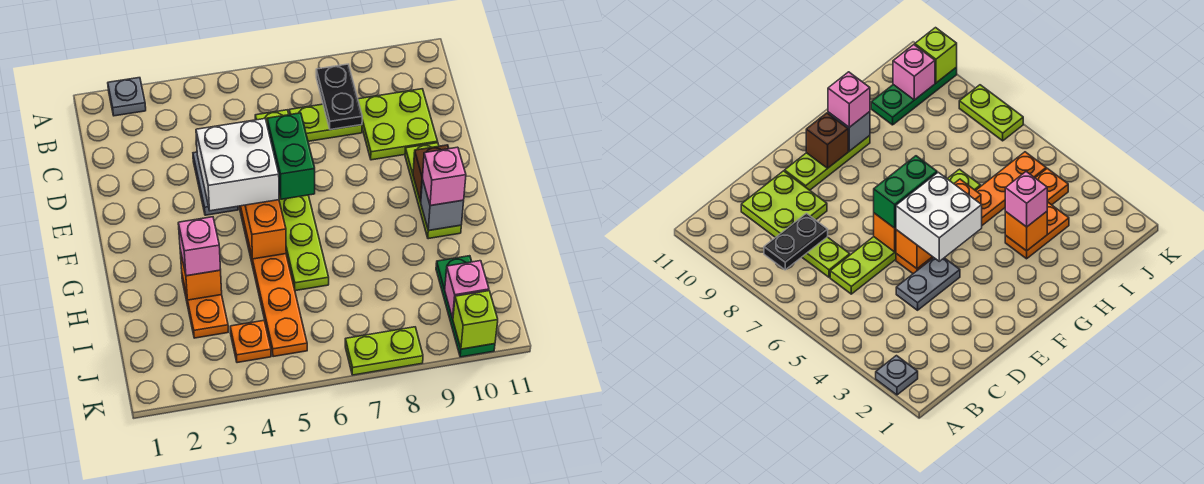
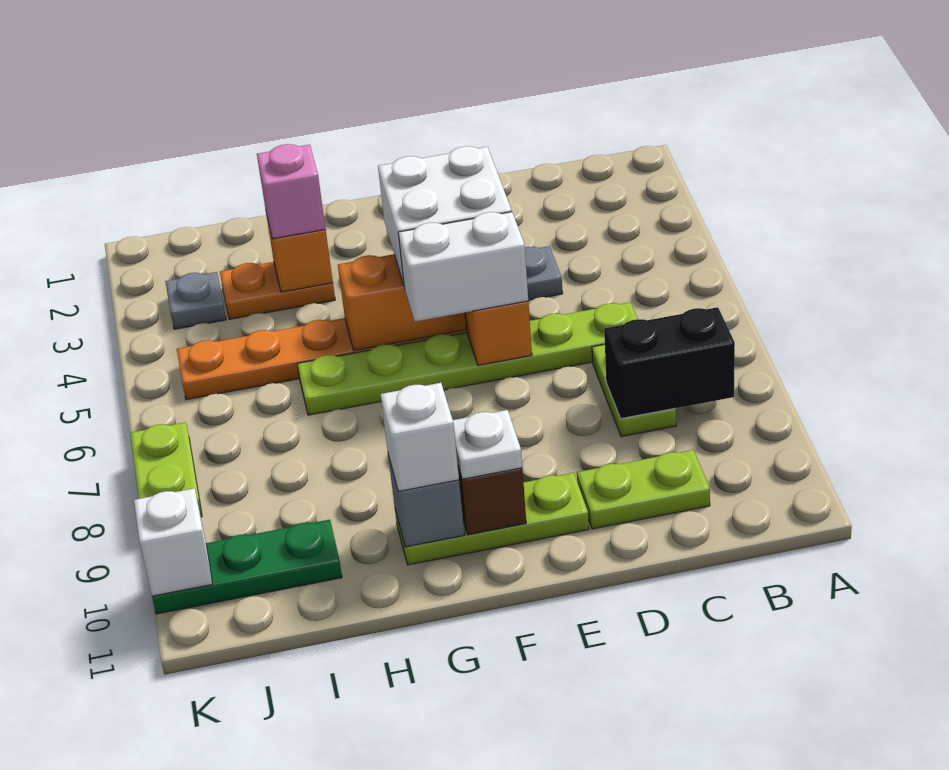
grey 1x1 plate [108,78,146,116] -> grey 1x1 plate moved to [165,272,226,329]
black 1x2 plate [316,64,362,130] -> black 1x2 brick [604,307,735,419]
lime 2x2 plate [358,89,438,160] -> lime 1x2 plate [577,450,710,529]
green 1x2 brick [267,113,315,199] -> white 1x2 brick [398,212,528,322]
none -> white 1x1 plate [453,410,522,479]
pink 1x1 brick [422,147,466,206] -> white 1x1 brick [381,383,459,491]
orange 1x1 plate [230,320,271,363] -> none
pink 1x1 brick [445,261,489,318] -> none
lime 1x1 brick [453,291,498,349] -> white 1x1 brick [134,488,213,596]

